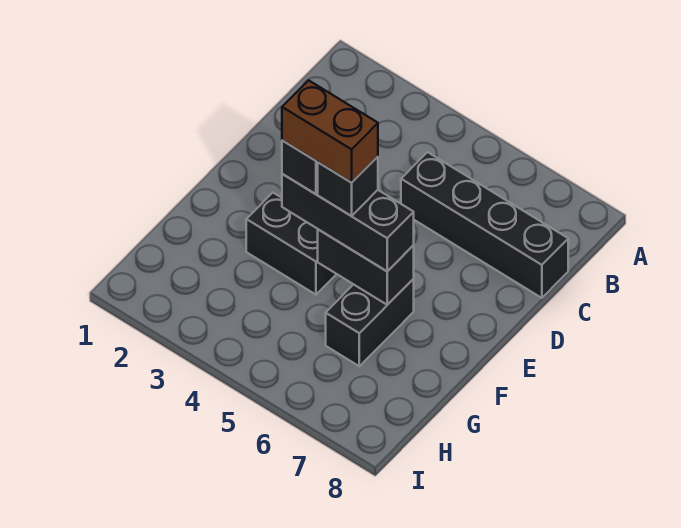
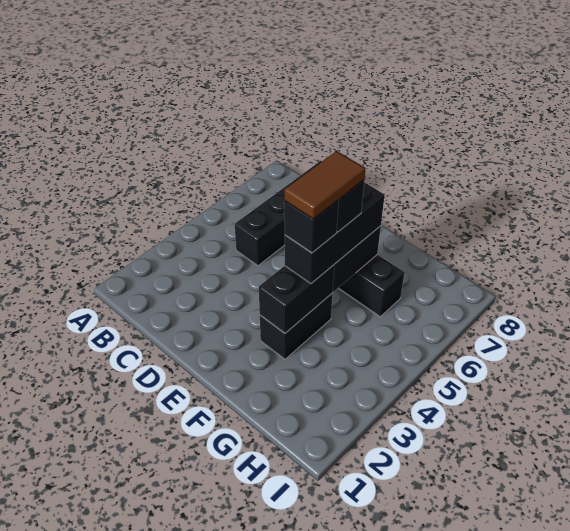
none -> black 1x2 brick [259,265,334,333]
brown 1x2 brick [282,80,378,183] -> brown 1x2 tile [284,151,366,219]

